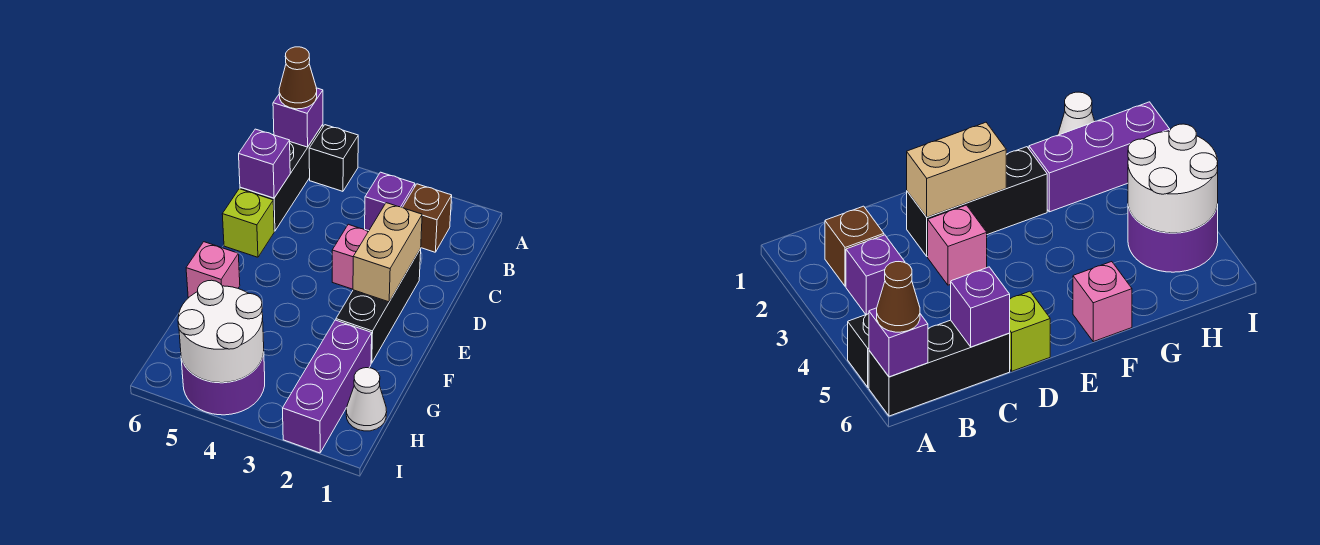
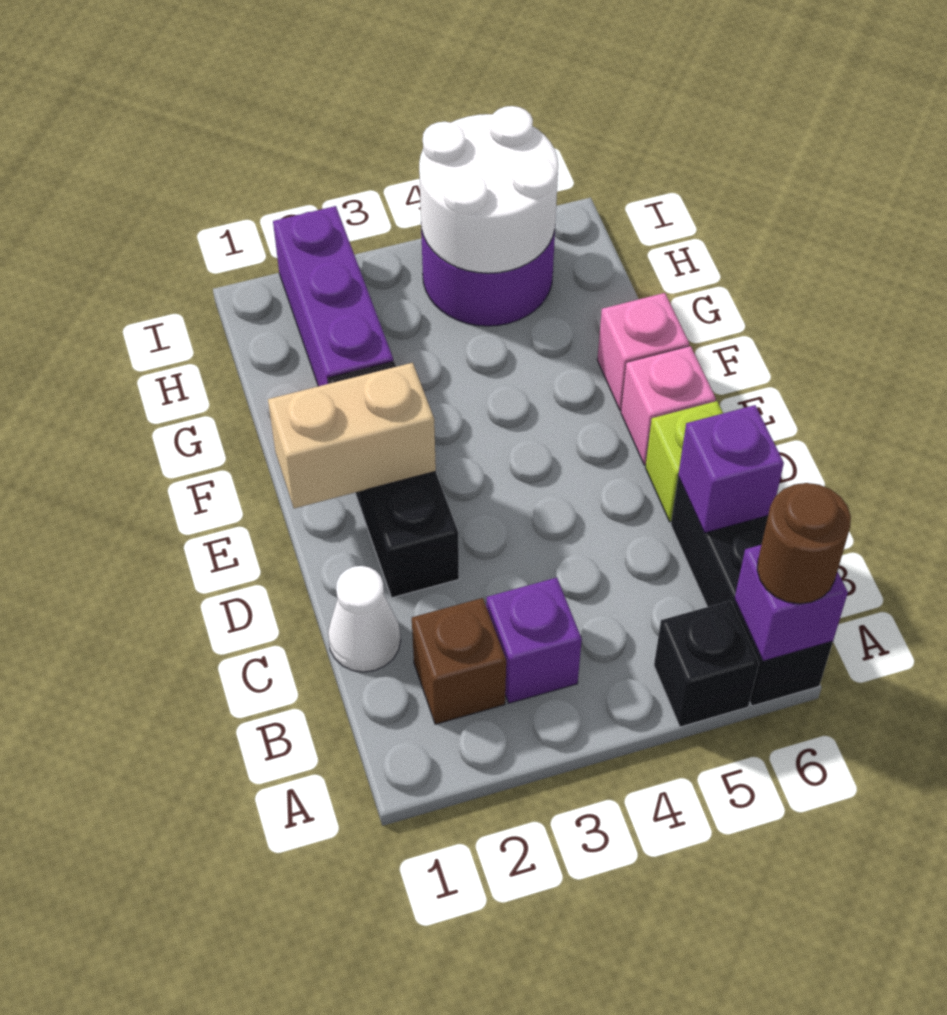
brown 1x1 cone [279,47,317,109] -> brown 1x1 round brick [757,483,851,604]
tan 1x2 brick [353,203,422,302] -> tan 1x2 brick turned to [268,363,436,508]
pink 1x1 brick [332,224,369,289] -> pink 1x1 brick moved to [621,346,716,465]
white 1x1 cone [346,368,387,431] -> white 1x1 cone moved to [328,566,401,672]

